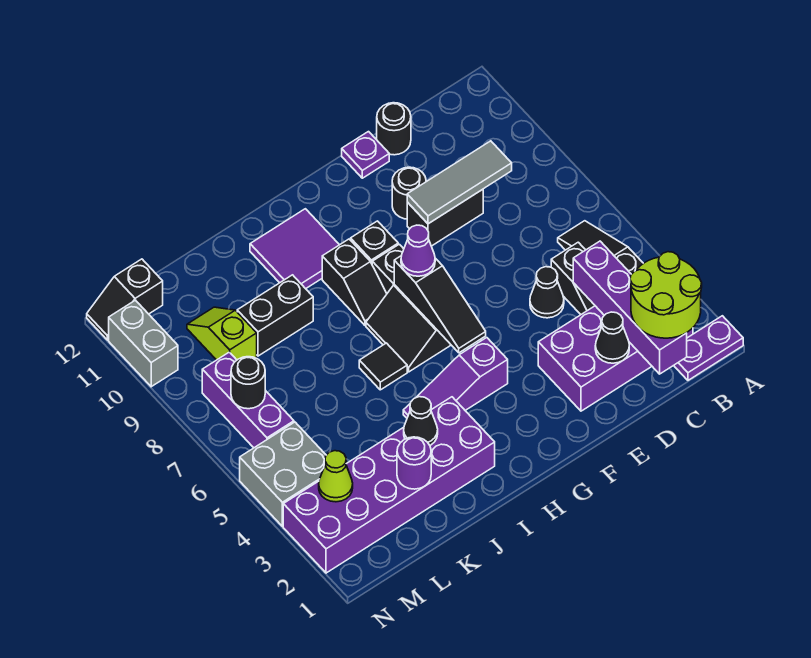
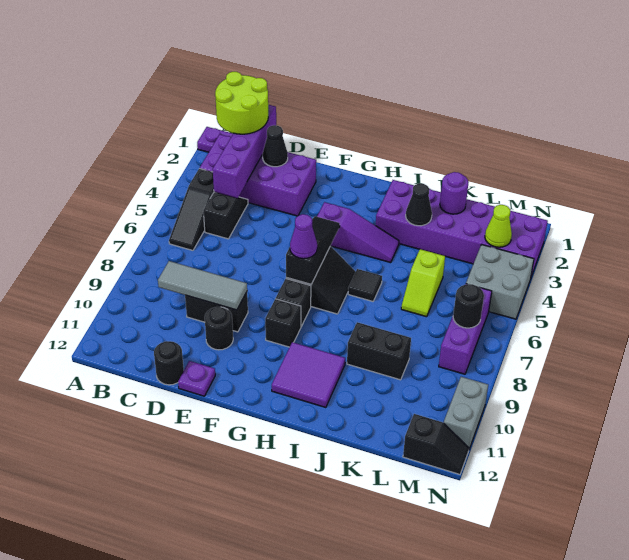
black 1x1 cone [530,267,564,318] -> none
black 1x2 slope [322,239,387,325] -> none
lime 1x2 slope [187,307,257,360] -> lime 1x2 slope moved to [401,249,445,317]

